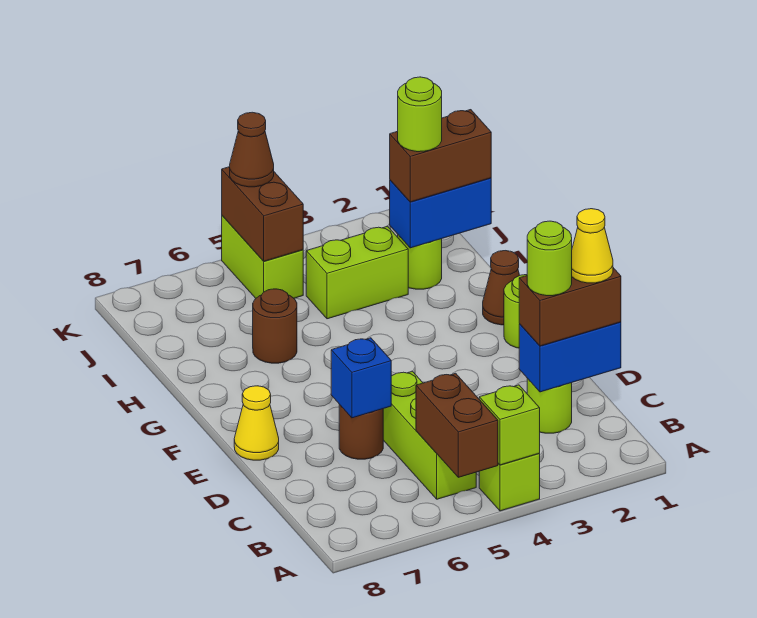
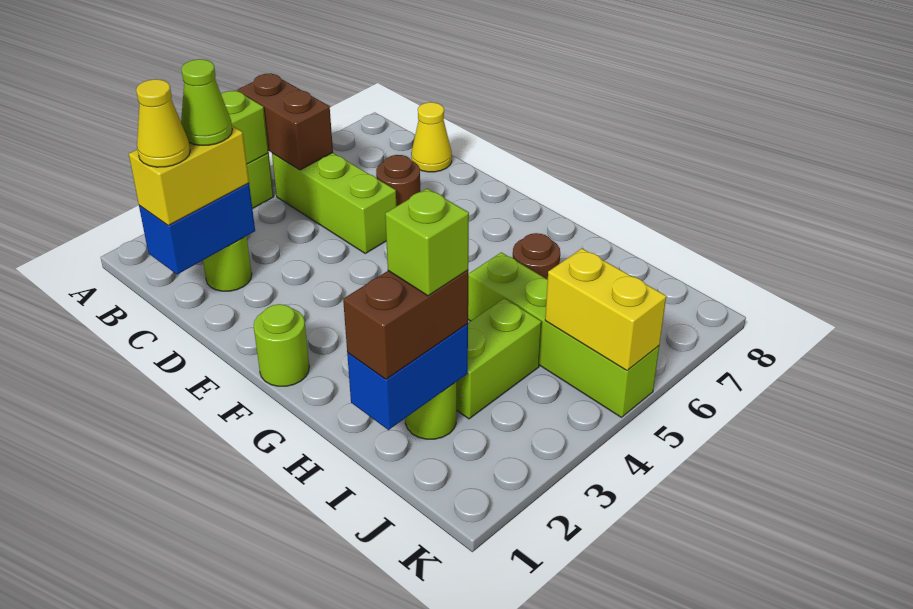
brown 1x2 brick [519,268,621,346] -> yellow 1x2 brick [129,126,249,226]
lime 1x1 round brick [527,221,572,296] -> lime 1x1 cone [181,59,232,145]
blue 1x1 brick [331,338,391,418] -> none
yellow 1x1 cone [234,386,279,460] -> yellow 1x1 cone moved to [411,102,452,172]
brown 1x1 cone [483,251,520,325] -> none
lime 1x1 round brick [398,77,442,152] -> lime 1x1 brick [385,188,469,296]
lime 1x2 brick [222,216,303,298] -> lime 1x4 brick [468,252,659,417]
brown 1x2 brick [222,167,303,261] -> yellow 1x2 brick [545,248,666,370]
brown 1x1 cone [230,112,274,187] -> none

